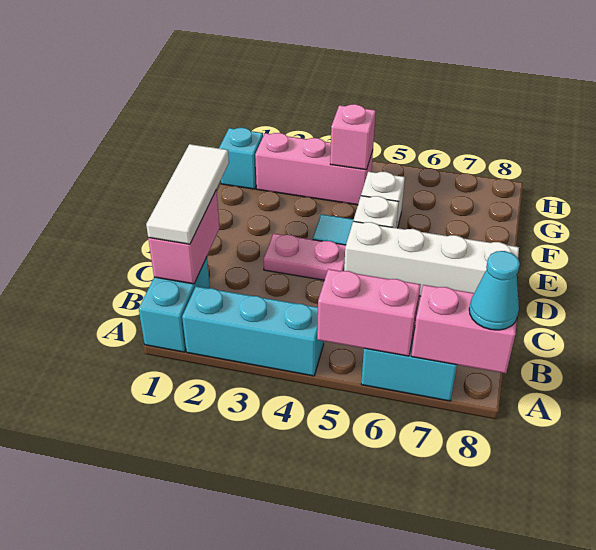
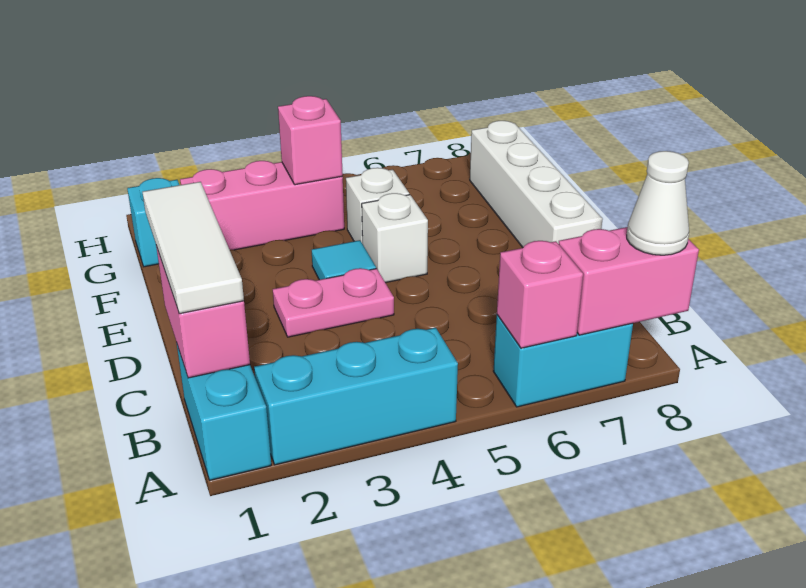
pink 1x2 brick [317,269,420,356] -> pink 1x1 brick [497,241,583,348]
cyan 1x1 cone [469,251,520,330] -> white 1x1 cone [627,151,689,255]
white 1x4 brick [344,221,519,296] -> white 1x4 brick turned to [470,121,603,247]

